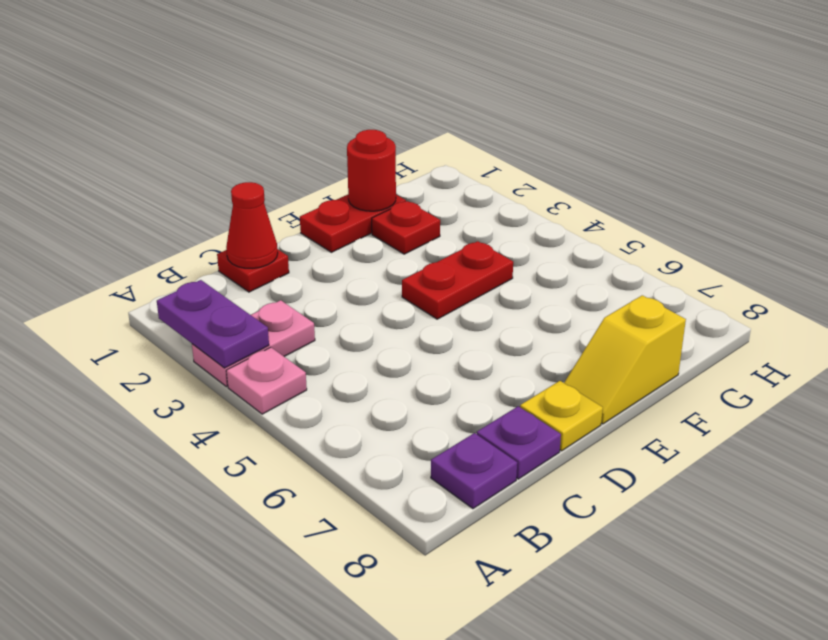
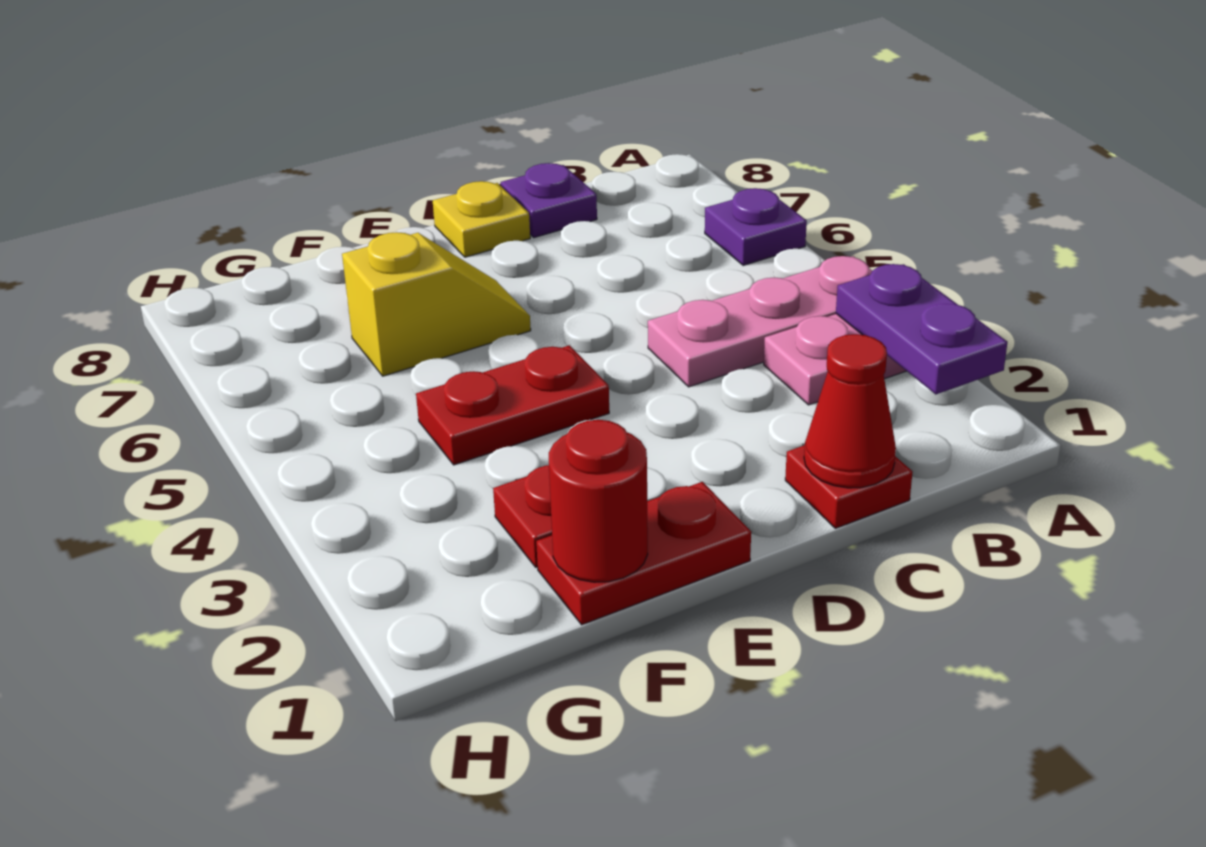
pink 1x1 plate [226,347,307,414] -> pink 1x3 plate [648,256,872,387]
purple 1x1 plate [431,433,517,509] -> purple 1x1 plate moved to [705,188,807,265]
yellow 1x2 slope [564,295,686,424] -> yellow 1x2 slope moved to [342,232,531,376]

